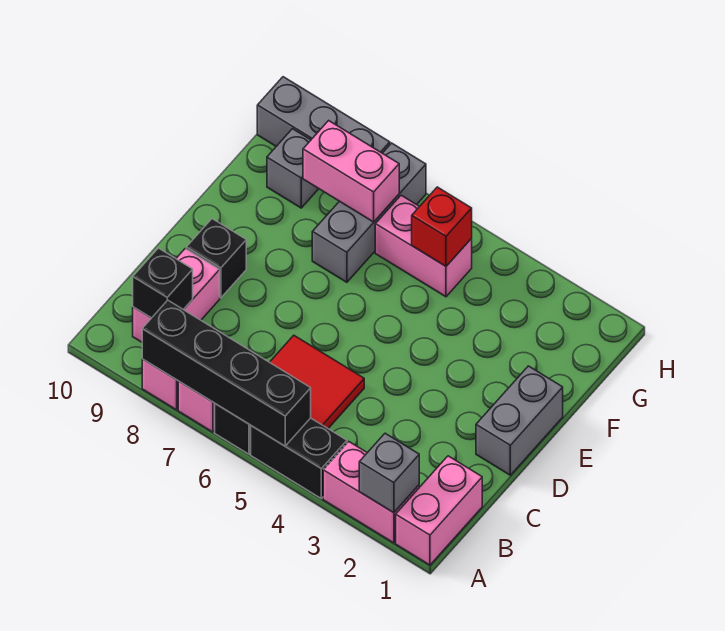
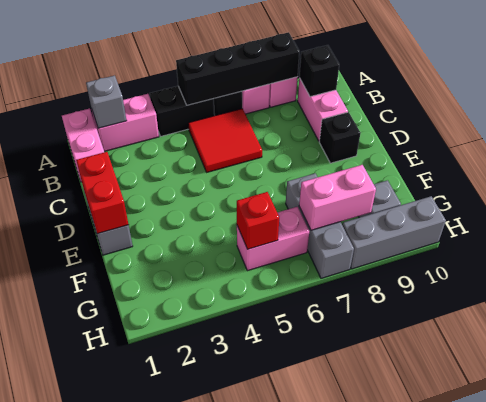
none -> red 1x2 brick [76,152,129,234]

